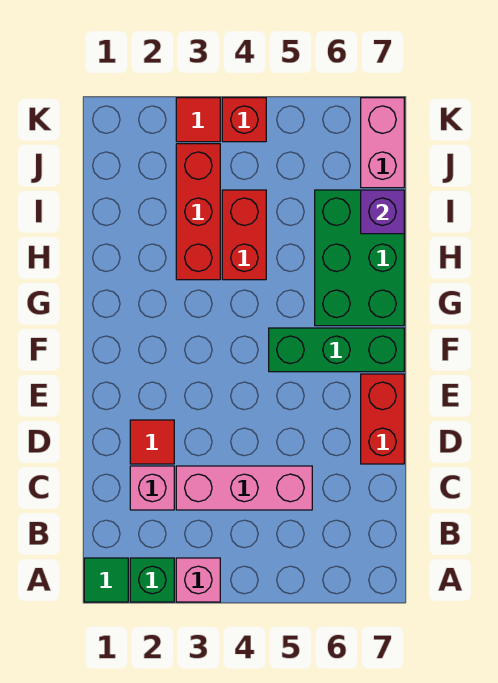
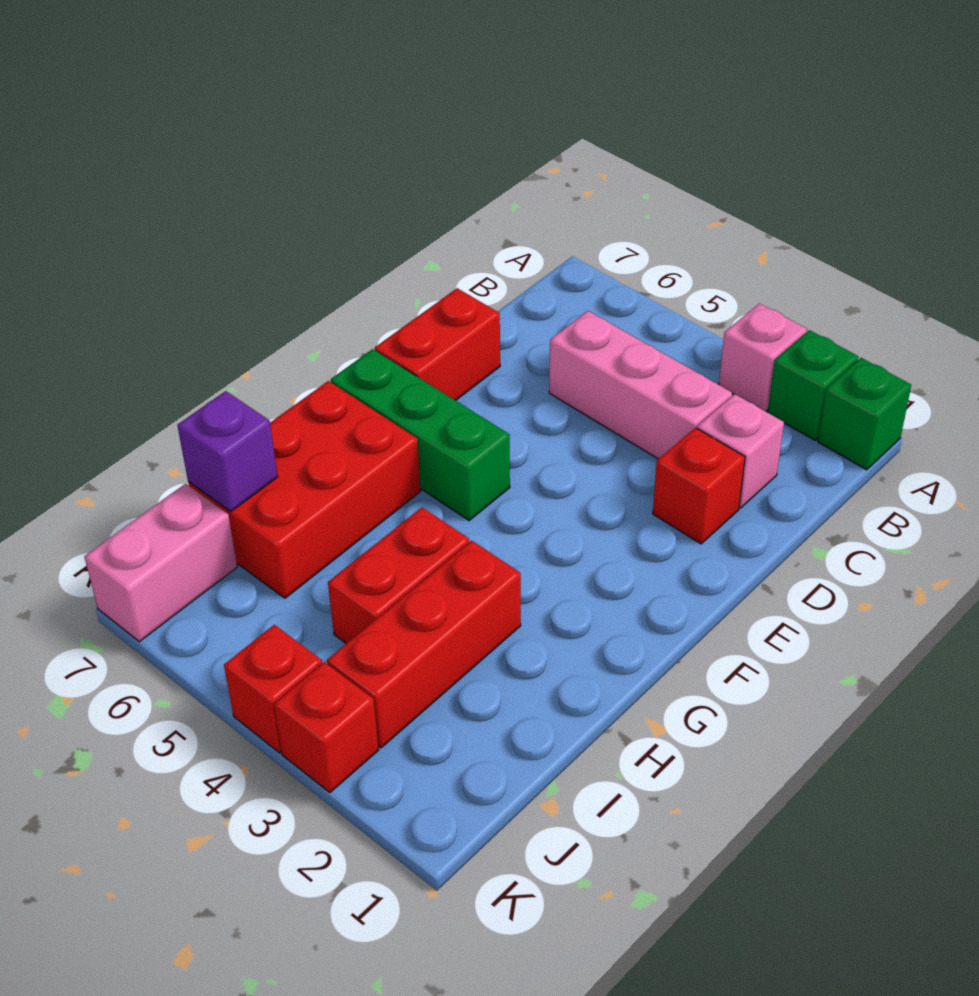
green 1x1 tile [84,558,128,602] -> green 1x1 brick [818,358,911,470]
red 1x1 tile [130,420,174,464] -> red 1x1 brick [653,428,745,544]
green 2x3 brick [315,190,404,326] -> red 2x3 brick [188,381,421,598]
red 1x1 tile [176,98,220,142] -> red 1x1 brick [274,662,378,793]

